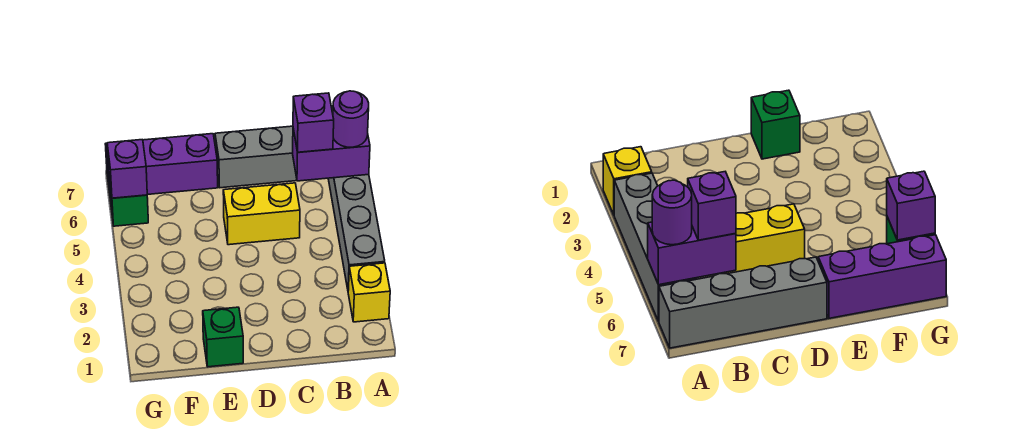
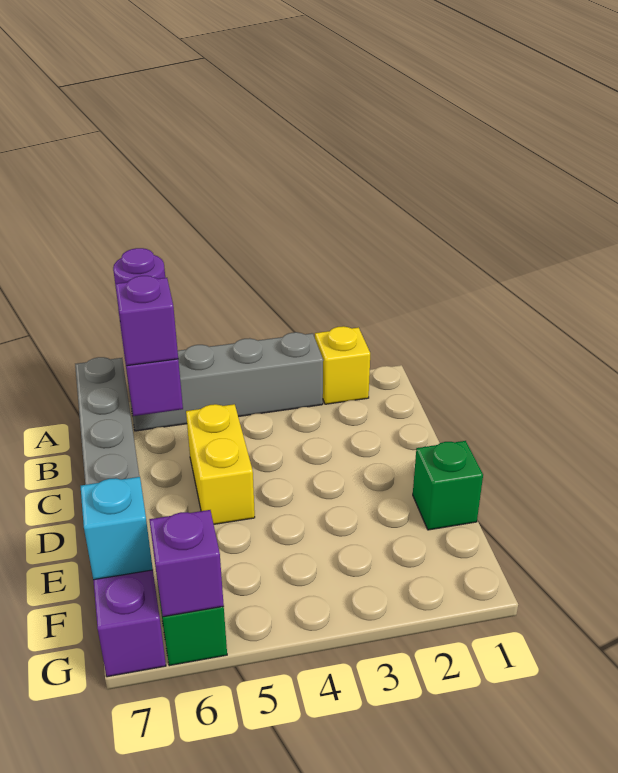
none -> cyan 1x1 brick [81,477,153,580]

